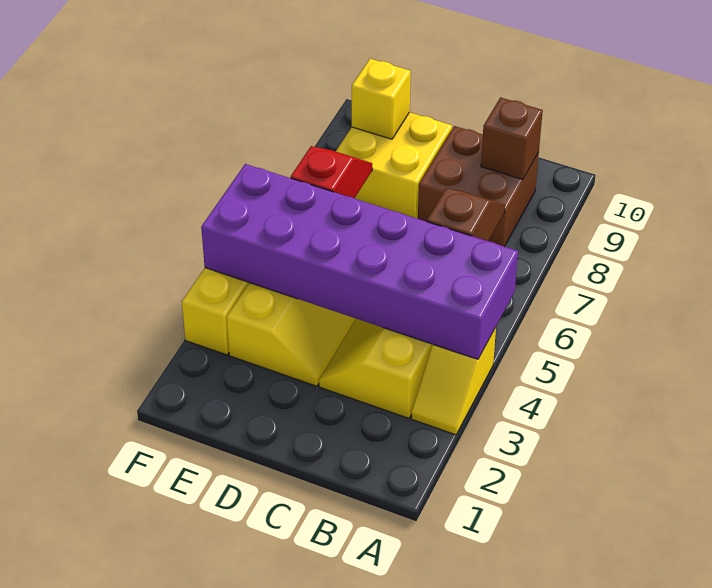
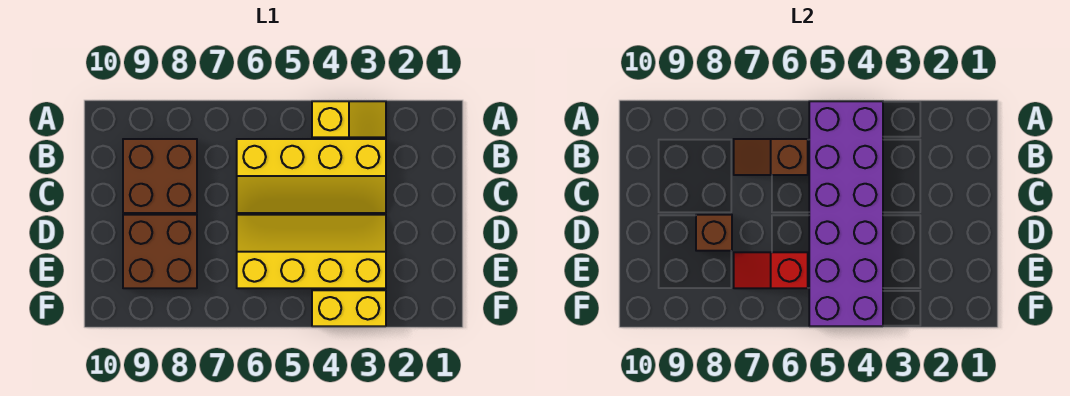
brown 1x1 brick [481,97,543,180] -> brown 1x1 brick moved to [696,215,732,251]
yellow 2x2 brick [336,112,452,219] -> brown 2x2 brick [123,215,197,288]
yellow 1x1 brick [352,59,411,139] -> none

